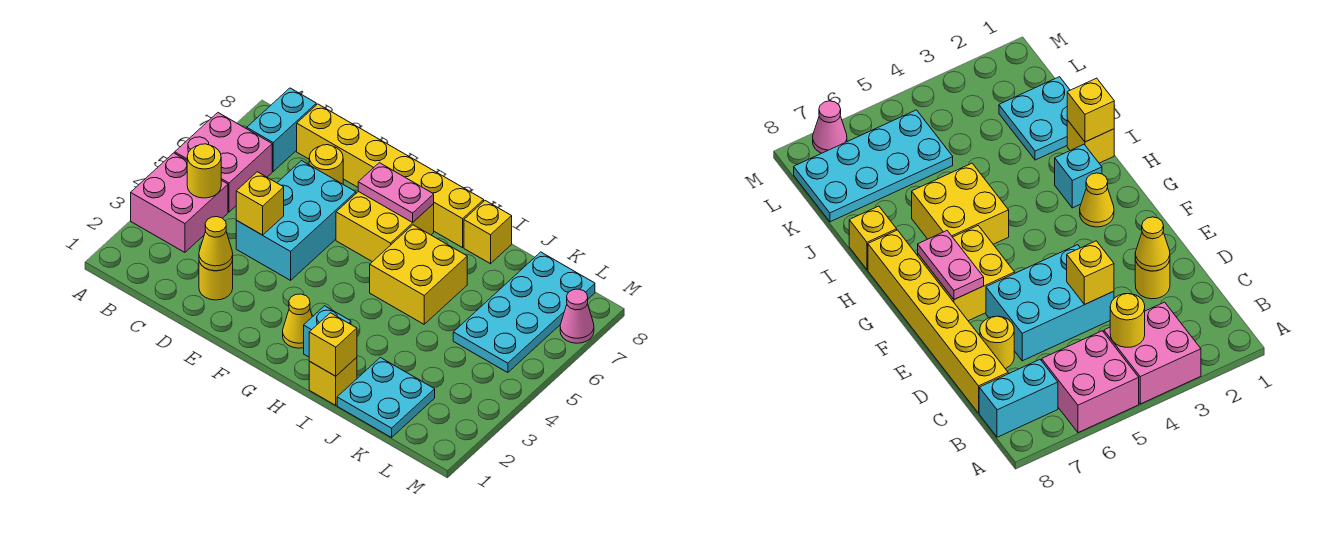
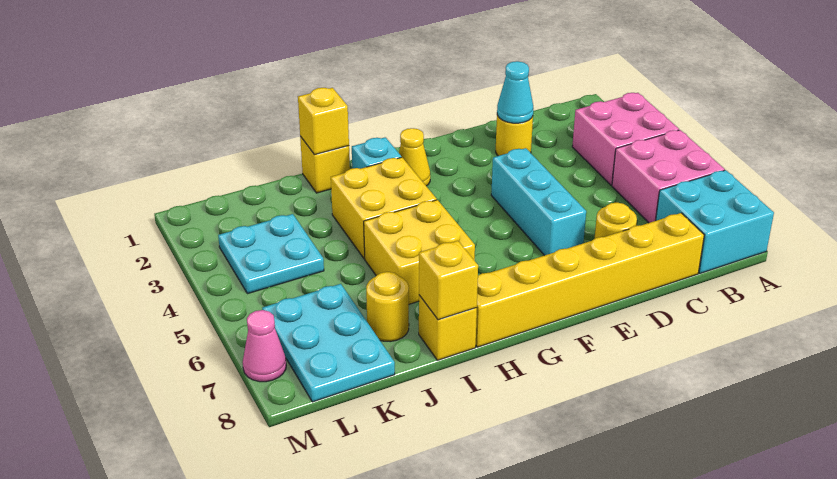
yellow 1x1 round brick [187,144,221,198] -> yellow 1x1 round brick moved to [366,272,409,342]
cyan 1x2 brick [247,88,316,171] -> cyan 2x2 brick [656,170,774,273]
yellow 1x1 cone [199,217,233,271] -> cyan 1x1 cone [497,61,534,123]
cyan 2x3 brick [236,161,356,280] -> cyan 1x3 brick [491,148,586,256]
yellow 1x1 brick [236,172,284,235] -> yellow 1x1 brick moved to [419,241,478,320]
yellow 2x2 brick [336,191,434,262] -> yellow 2x2 brick moved to [331,157,437,259]
pink 1x2 plate [358,163,434,223] -> none
cyan 2x2 plate [337,358,435,438] -> cyan 2x2 plate moved to [218,214,324,294]
cyan 2x4 plate [453,252,595,373] -> cyan 2x3 plate [262,284,395,402]

